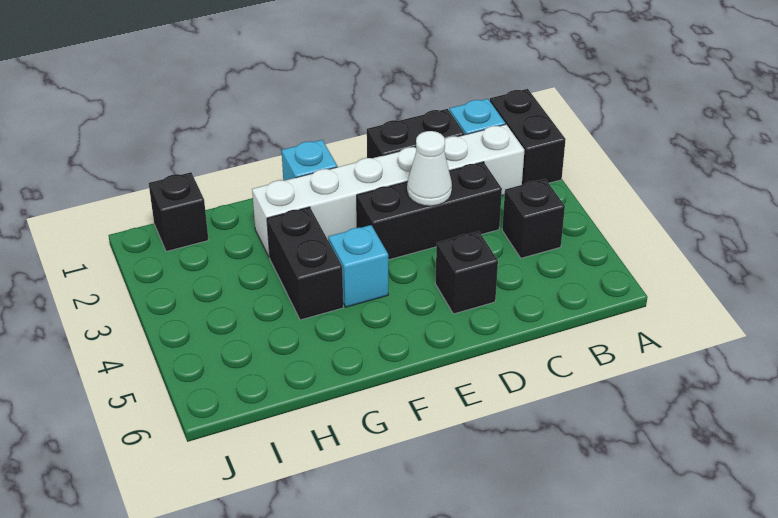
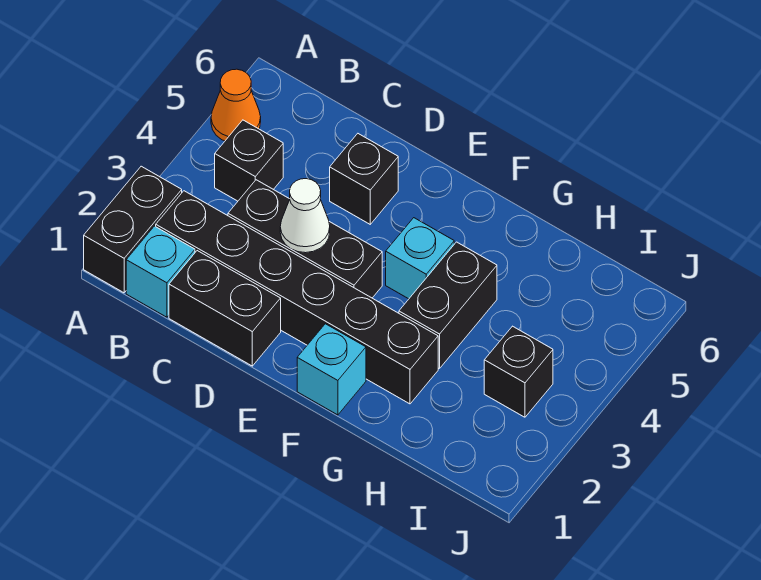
none -> orange 1x1 cone [211,69,261,141]
white 1x6 brick [252,124,524,258] -> black 1x6 brick [156,191,438,404]
black 1x1 brick [149,172,208,252] -> black 1x1 brick moved to [484,326,553,417]

